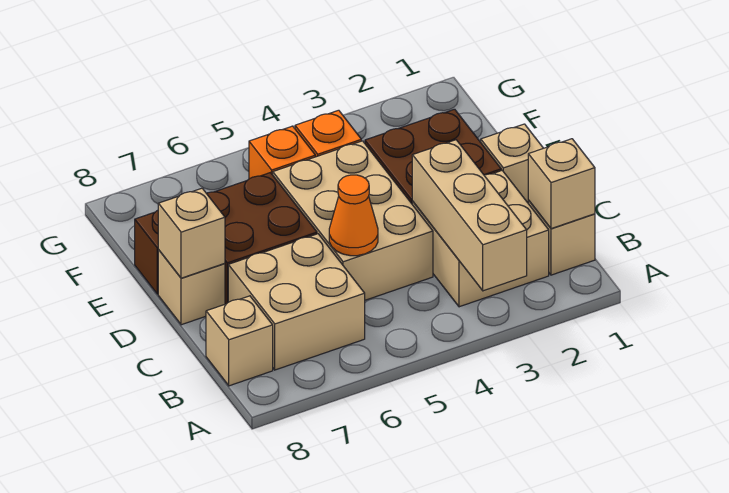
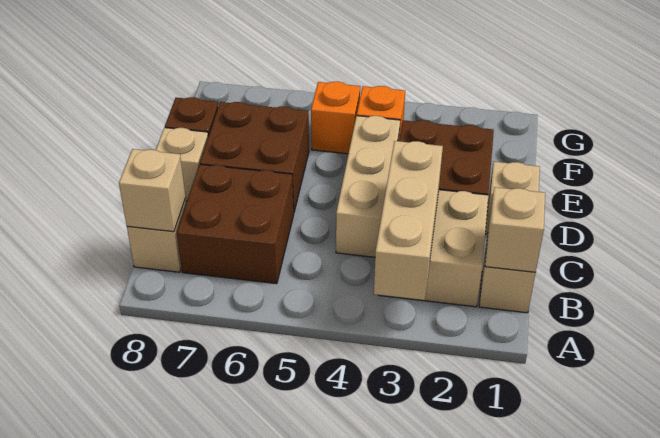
tan 2x2 brick [228,234,365,370] -> brown 2x2 brick [177,164,294,284]
tan 2x3 brick [273,141,433,300] -> tan 1x3 brick [336,116,400,257]
orange 1x1 cone [329,175,378,256] -> none
tan 1x1 brick [158,188,225,278] -> tan 1x1 brick moved to [119,149,186,232]

